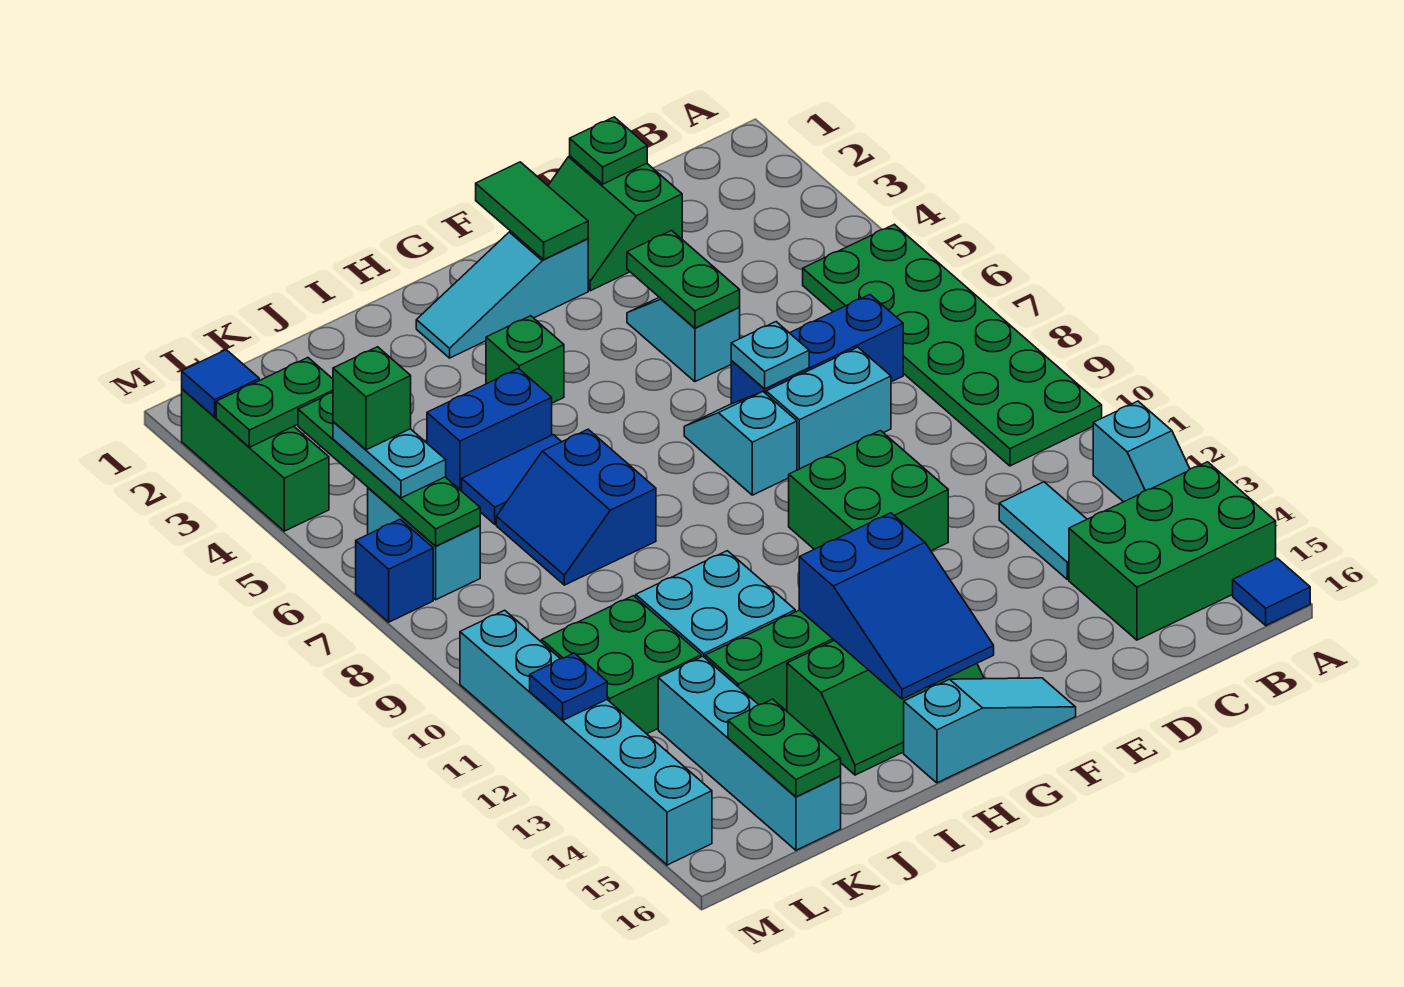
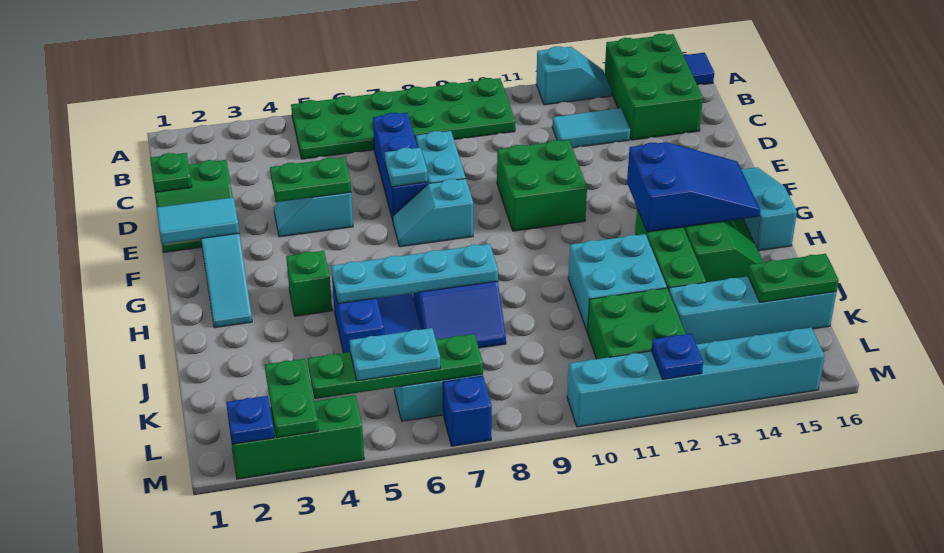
green 1x2 tile [476,162,588,259] -> cyan 1x2 tile [157,198,239,244]
none -> cyan 1x4 plate [331,244,498,304]
green 1x1 brick [333,347,411,450] -> none
blue 1x1 tile [182,350,259,417] -> blue 1x1 plate [226,396,274,444]

